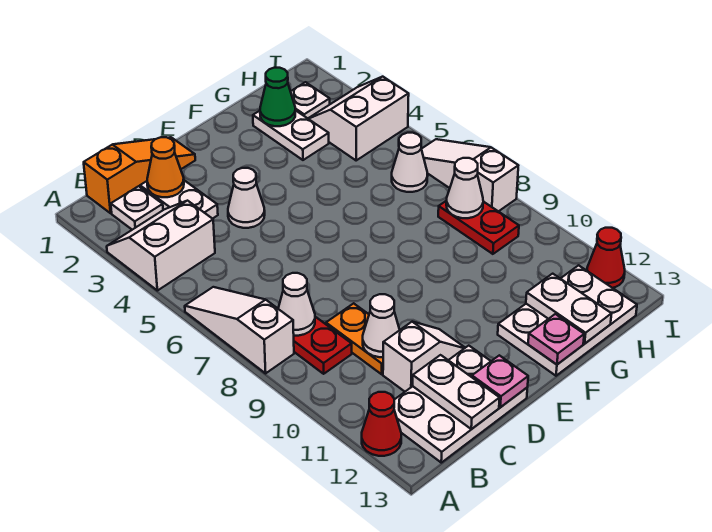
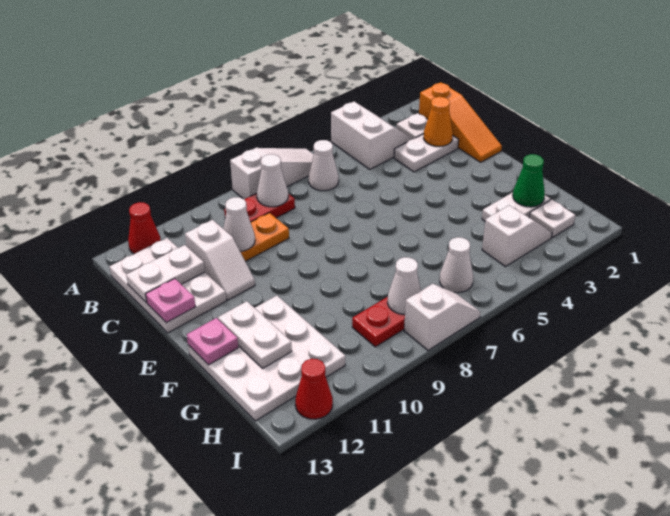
white 1x1 cone [228,168,265,228] -> white 1x1 cone moved to [308,140,339,191]
white 2x3 plate [498,265,637,376] -> white 3x3 plate [188,296,345,421]
white 1x2 plate [526,274,611,344] -> white 1x2 plate turned to [218,301,292,368]
white 2x2 slope [308,77,409,160] -> white 1x2 slope [482,205,552,267]
white 1x3 slope [422,139,518,211] -> white 1x2 slope [404,284,480,350]

